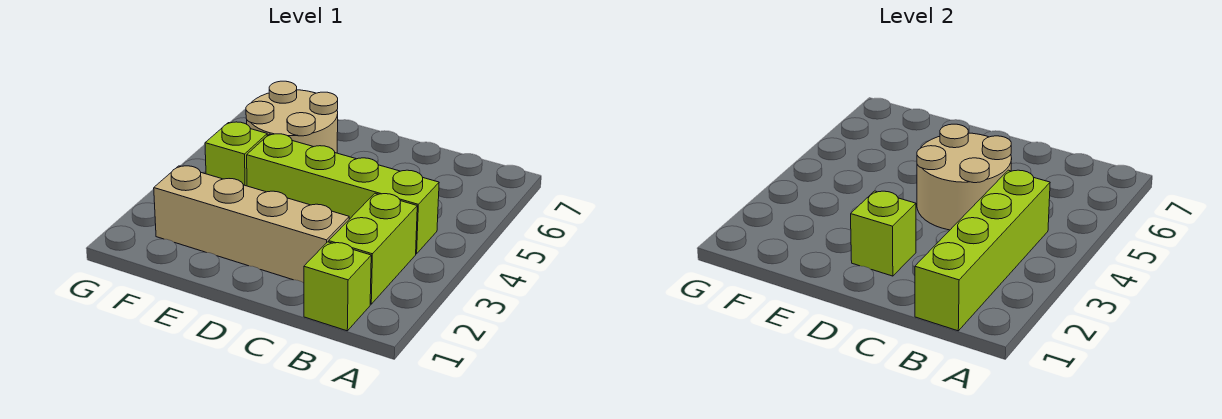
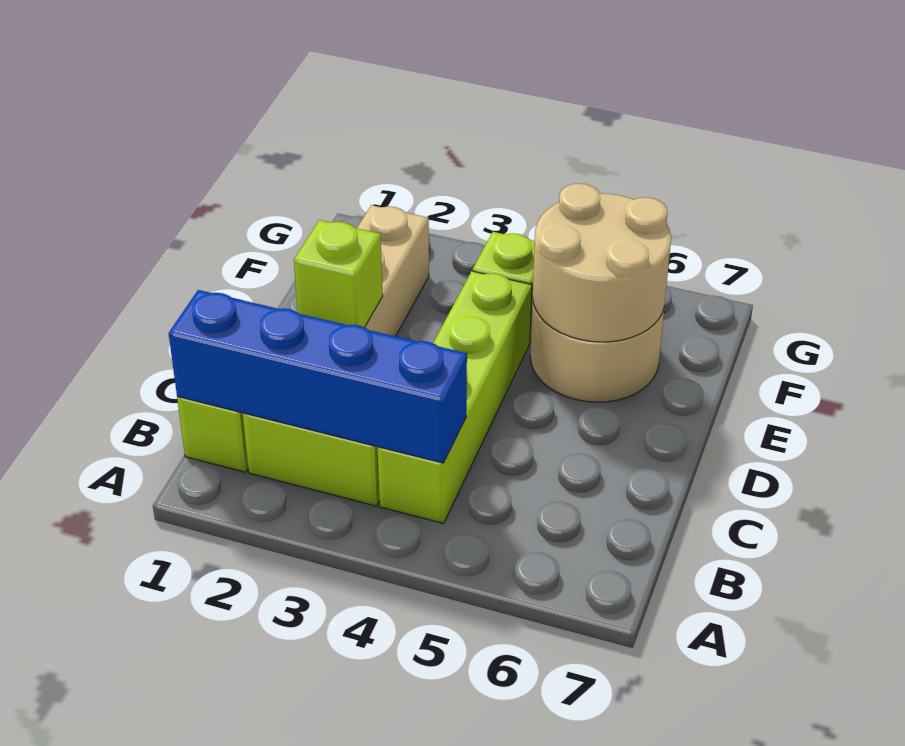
lime 1x4 brick [915,170,1050,331] -> blue 1x4 brick [169,290,467,463]
tan 2x2 round brick [917,124,1012,230] -> tan 2x2 round brick moved to [533,184,671,342]

